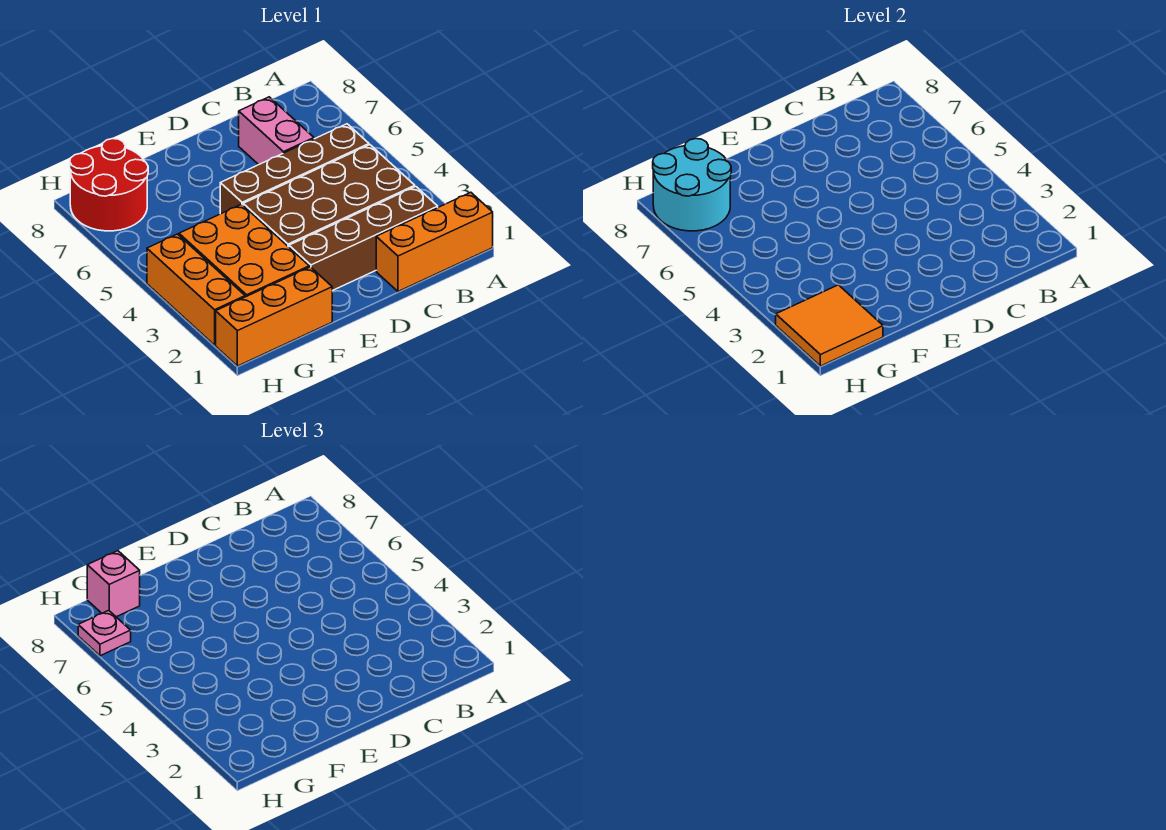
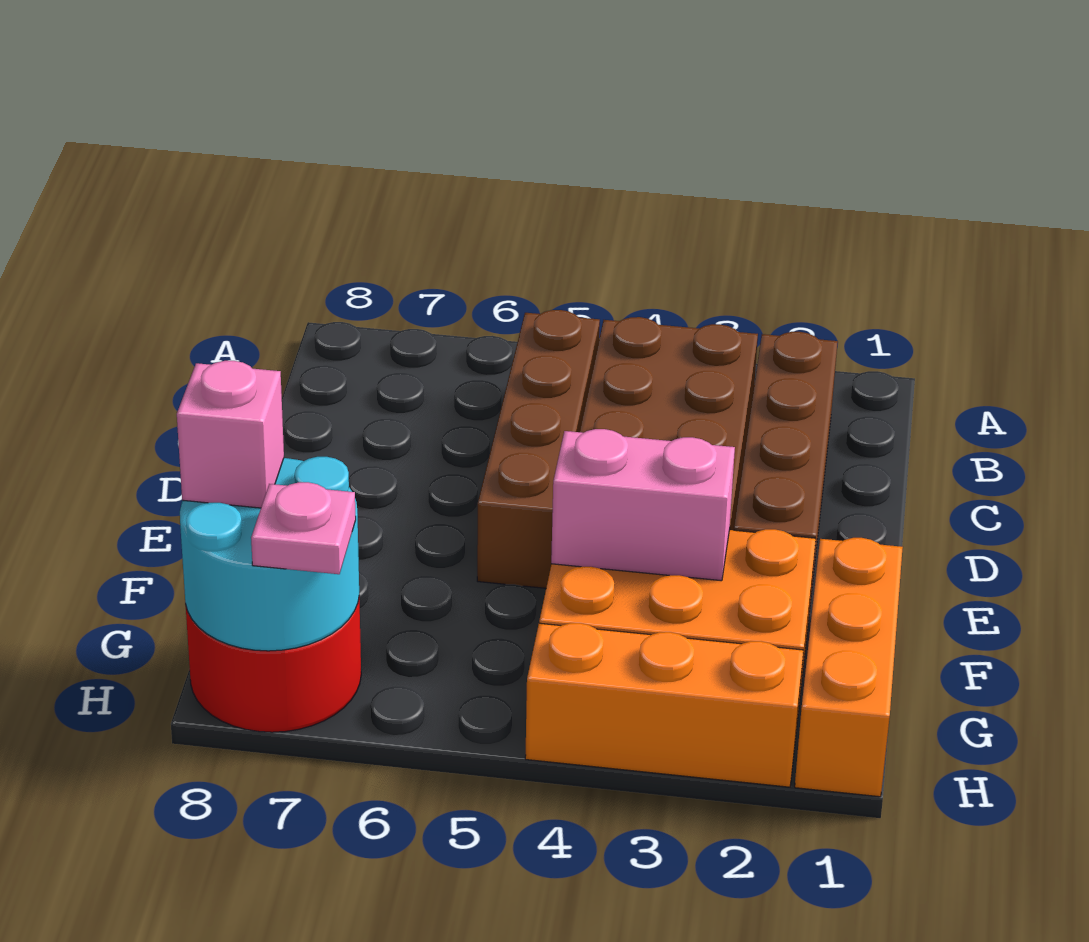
orange 1x3 brick [376,192,493,292] -> none
pink 1x2 brick [239,97,314,165] -> pink 1x2 brick moved to [551,429,735,581]
orange 2x2 tile [776,285,883,366] -> none

